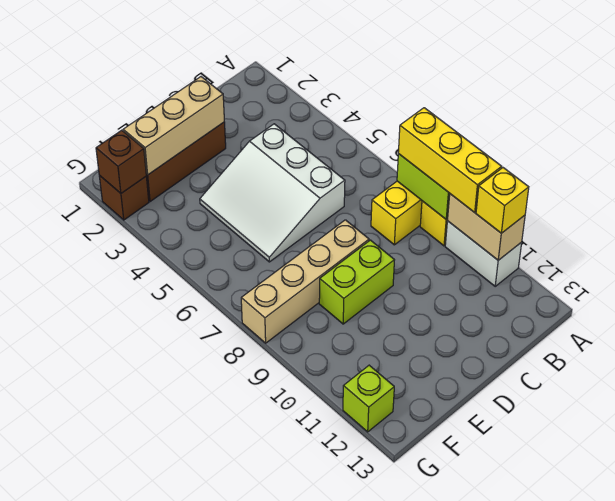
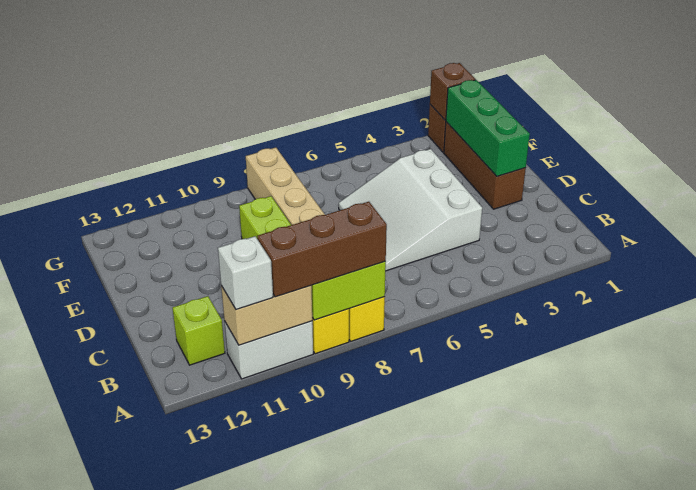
yellow 1x3 brick [398,108,502,213] -> brown 1x3 brick [257,202,387,297]
yellow 1x1 brick [476,168,529,233] -> white 1x1 brick [218,236,273,310]
white 3x3 slope [200,124,345,262] -> white 3x3 slope turned to [339,149,482,271]
tan 1x3 brick [123,77,224,175] -> green 1x3 brick [446,80,530,176]
lime 1x1 brick [343,365,394,432] -> lime 1x1 brick moved to [172,296,225,365]

